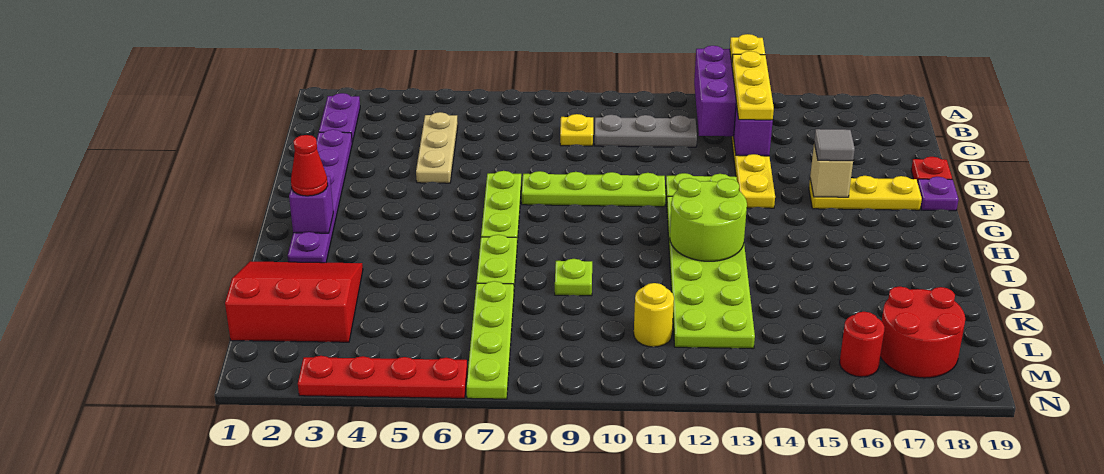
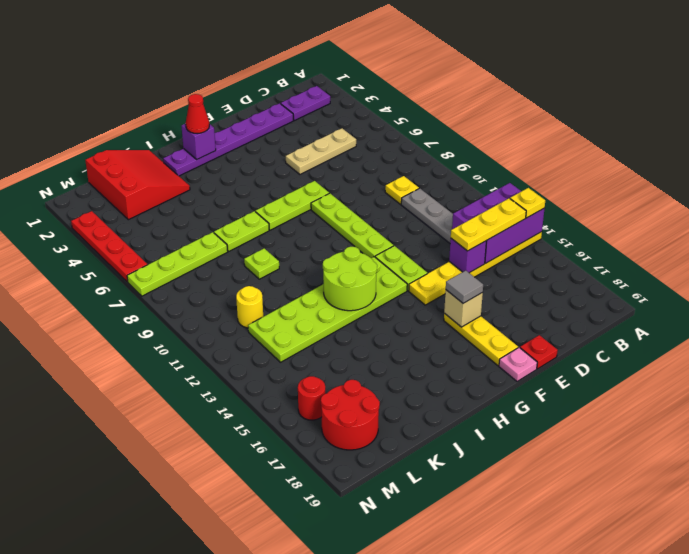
purple 1x1 plate [918,177,959,211] -> pink 1x1 plate [499,348,537,382]

